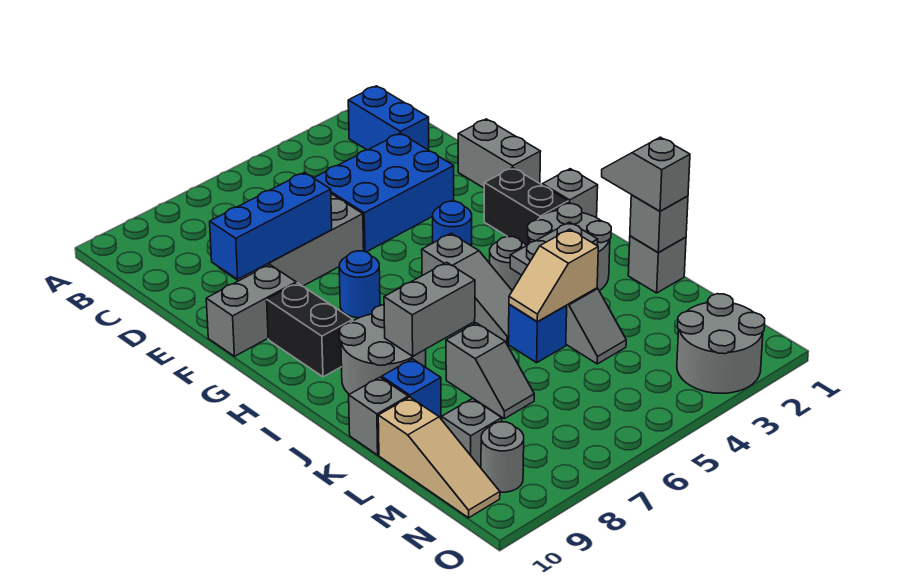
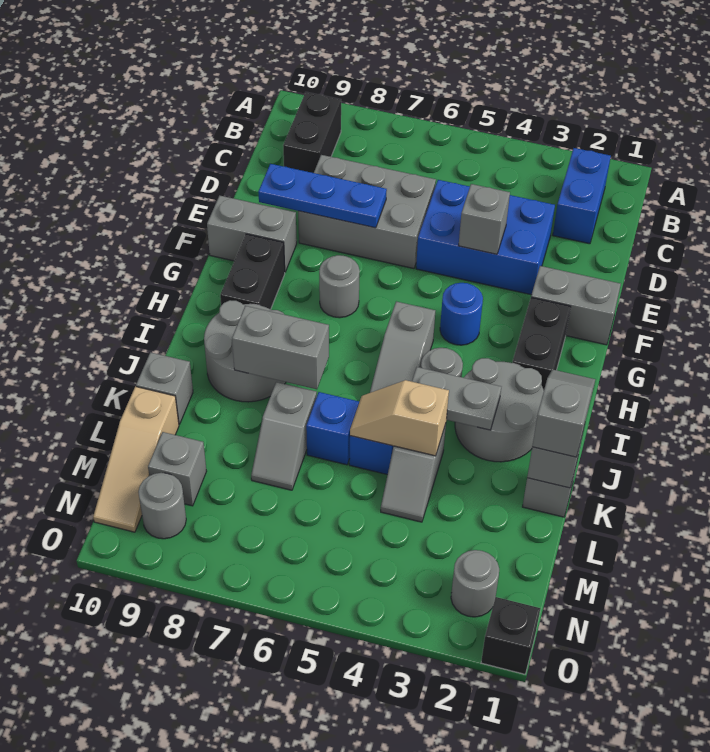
none -> black 1x2 brick [283,92,341,173]
grey 1x2 brick [458,119,541,188] -> grey 1x2 brick turned to [531,266,621,345]
blue 1x3 brick [210,172,332,279] -> blue 1x3 plate [258,164,387,228]
blue 1x1 round brick [339,251,380,318] -> grey 1x1 round brick [319,255,360,318]
grey 1x1 brick [542,169,598,218] -> grey 1x1 brick moved to [459,184,510,254]
blue 1x1 brick [382,359,441,418] -> blue 1x1 brick moved to [306,392,359,465]
grey 2x2 round brick [677,294,765,393] -> grey 1x1 round brick [451,550,499,617]
none -> black 1x1 brick [481,597,540,674]

